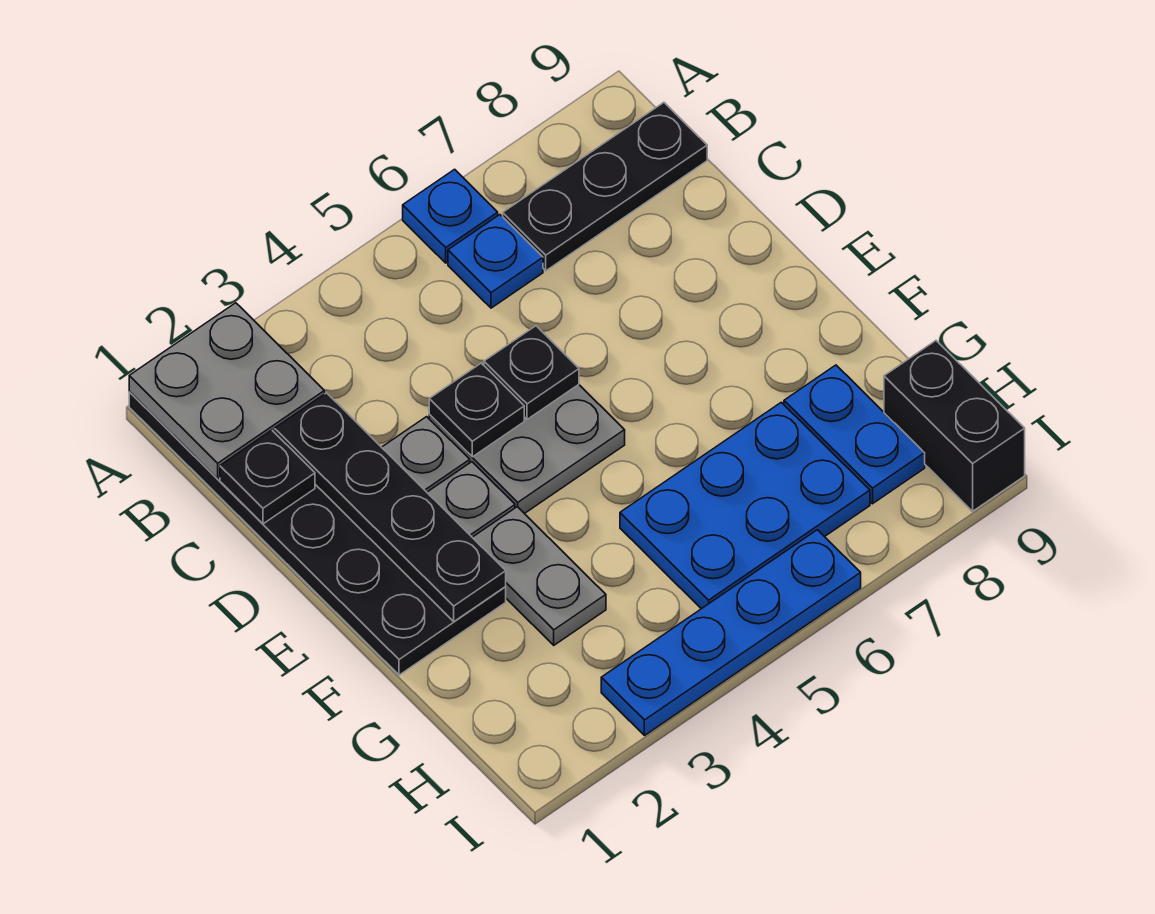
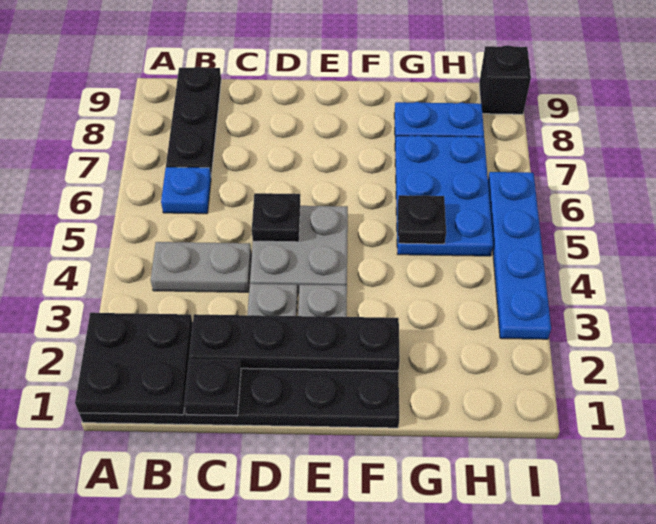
grey 2x2 plate [129,303,324,479] -> black 2x2 plate [75,313,193,415]
blue 1x1 plate [403,169,498,263] -> none
black 1x1 plate [429,363,524,457] -> black 1x1 plate moved to [398,195,446,244]
grey 1x2 plate [472,507,606,645] -> grey 1x2 plate moved to [151,242,251,292]
black 1x2 brick [884,341,1025,511] -> black 1x1 brick [479,45,531,114]

